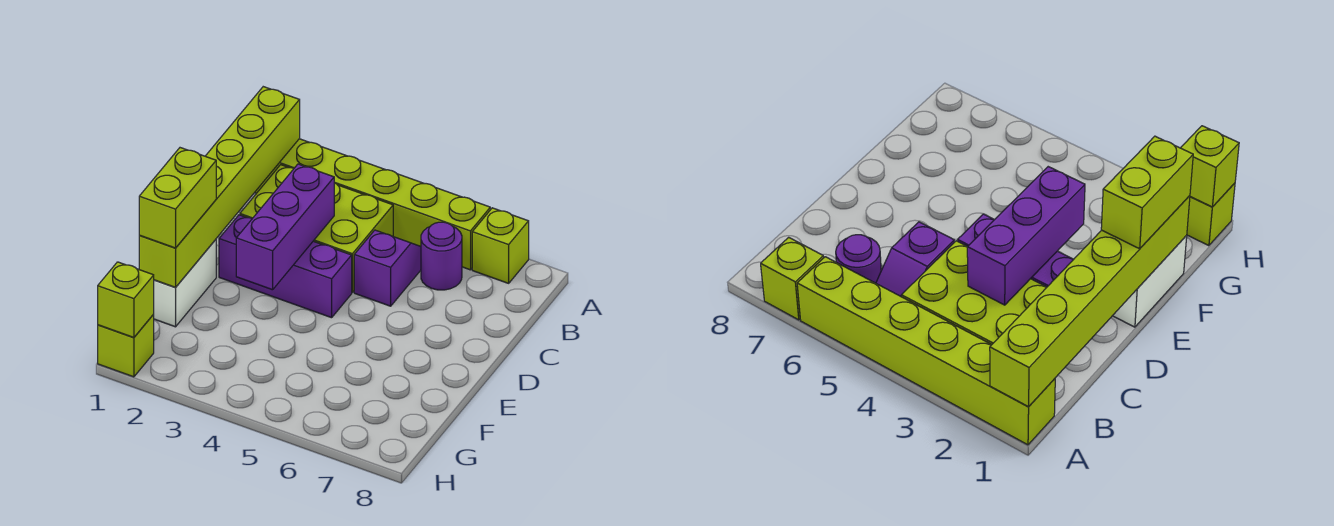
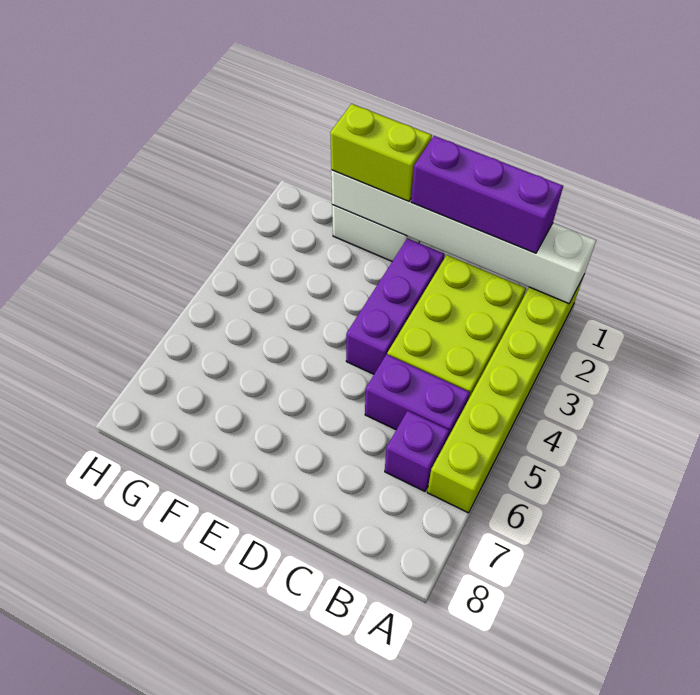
lime 1x6 brick [139,87,300,288] -> white 1x6 brick [331,170,596,304]
lime 1x1 brick [472,208,529,283] -> none
purple 1x2 slope [354,230,421,306] -> purple 1x2 brick [365,354,470,437]
purple 1x1 round brick [421,222,462,290] -> purple 1x1 brick [385,411,449,491]
purple 1x3 brick [236,164,334,290] -> purple 1x3 brick moved to [411,136,563,253]
lime 1x1 brick [98,314,154,377] -> none
lime 1x1 brick [98,262,154,338] -> none

